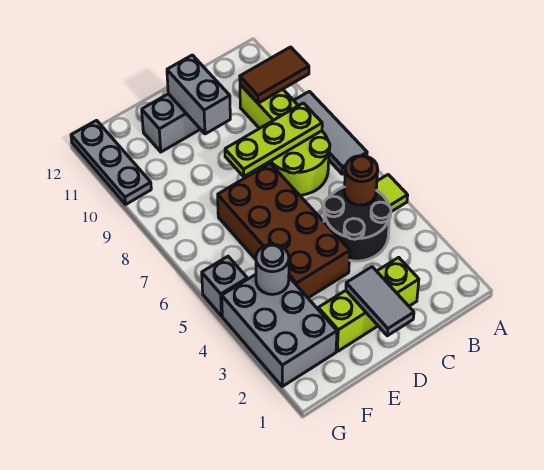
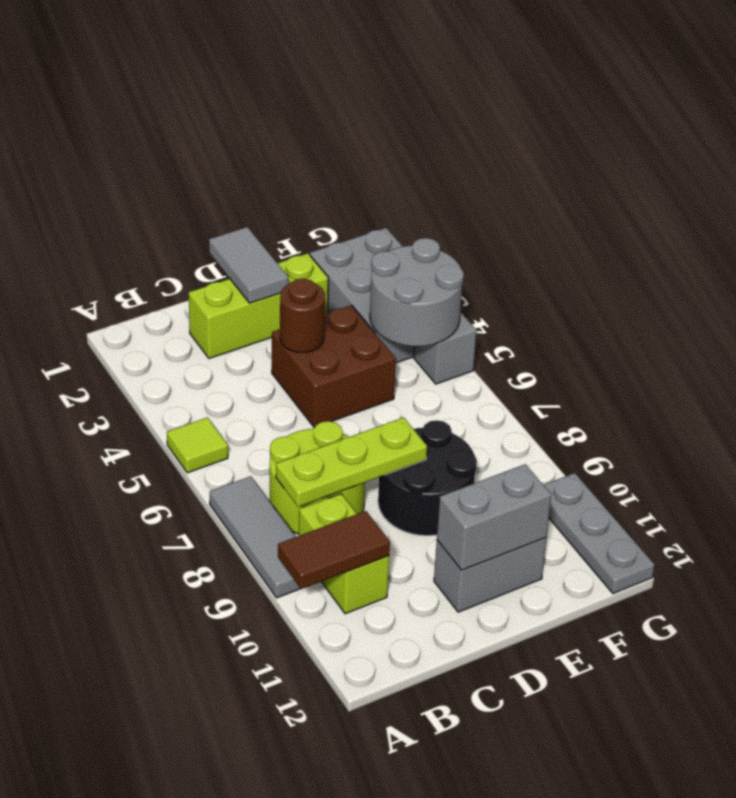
black 2x2 round brick [324,187,391,261] -> black 2x2 round brick moved to [378,420,477,536]
brown 1x1 round brick [344,156,378,205] -> brown 1x1 round brick moved to [280,279,325,352]
brown 2x4 brick [218,163,350,298] -> brown 2x2 brick [272,305,396,428]
grey 1x2 brick [167,55,230,134] -> grey 1x2 brick turned to [437,464,551,570]
grey 1x1 round brick [256,244,289,294] -> grey 2x2 round brick [370,238,464,346]

